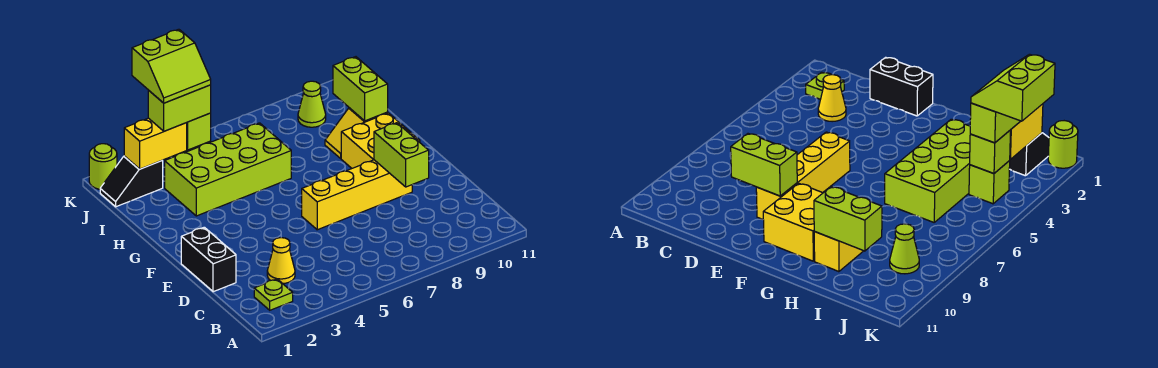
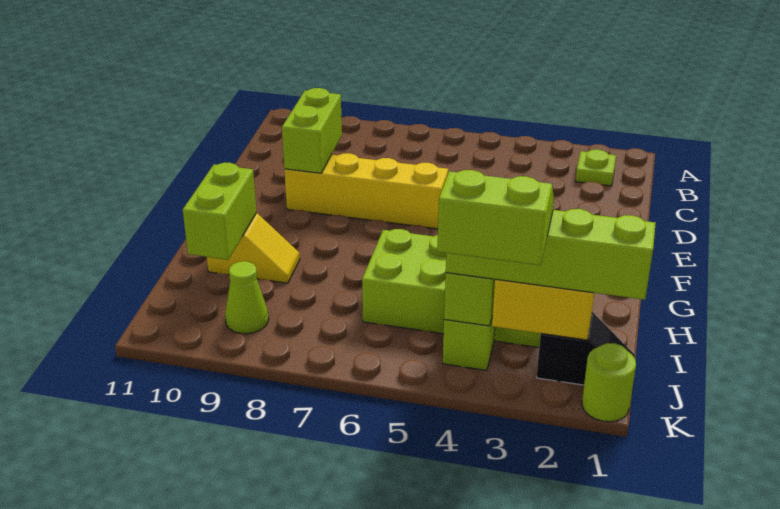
yellow 1x1 cone [267,238,295,284] -> none
black 1x2 brick [181,227,236,292] -> none
yellow 2x2 brick [341,113,420,168] -> none
lime 1x2 brick [148,85,211,131] -> lime 1x4 brick [446,209,656,300]

